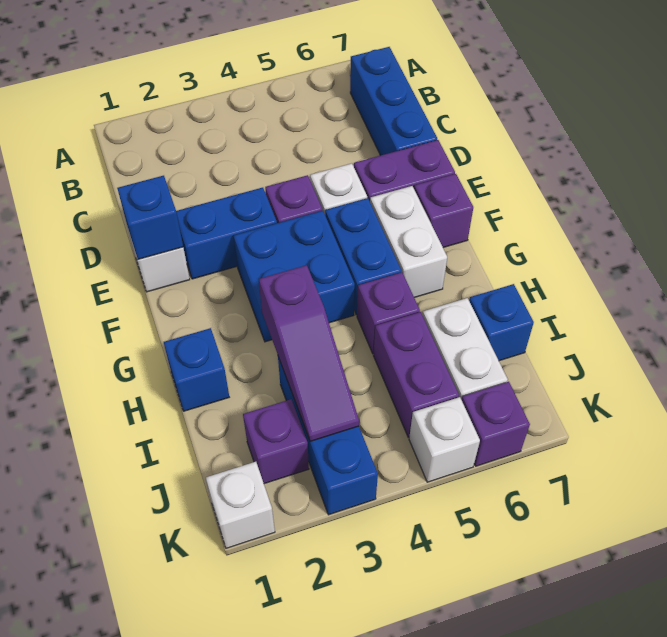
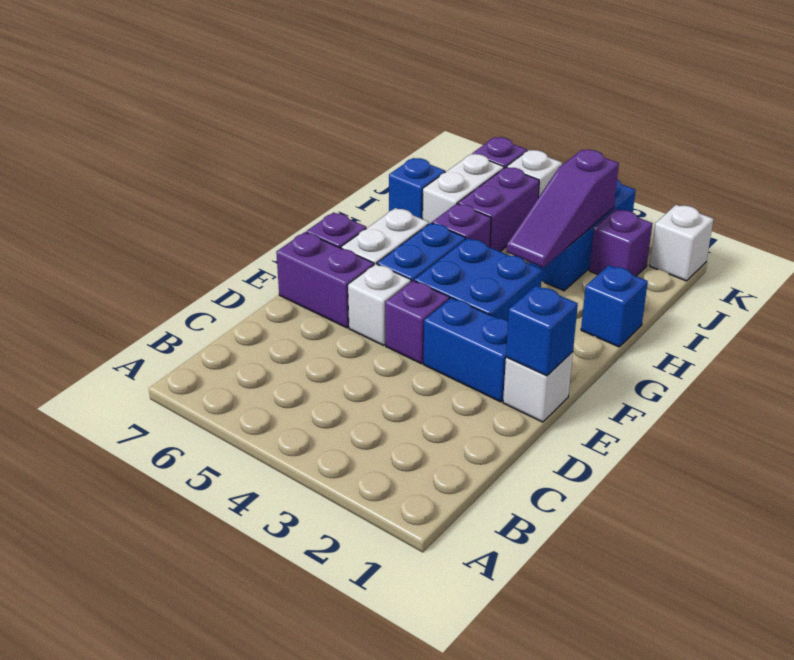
blue 1x3 brick [350,47,437,155] -> none
purple 1x3 slope [259,265,359,441] -> purple 1x3 slope turned to [506,150,619,268]

